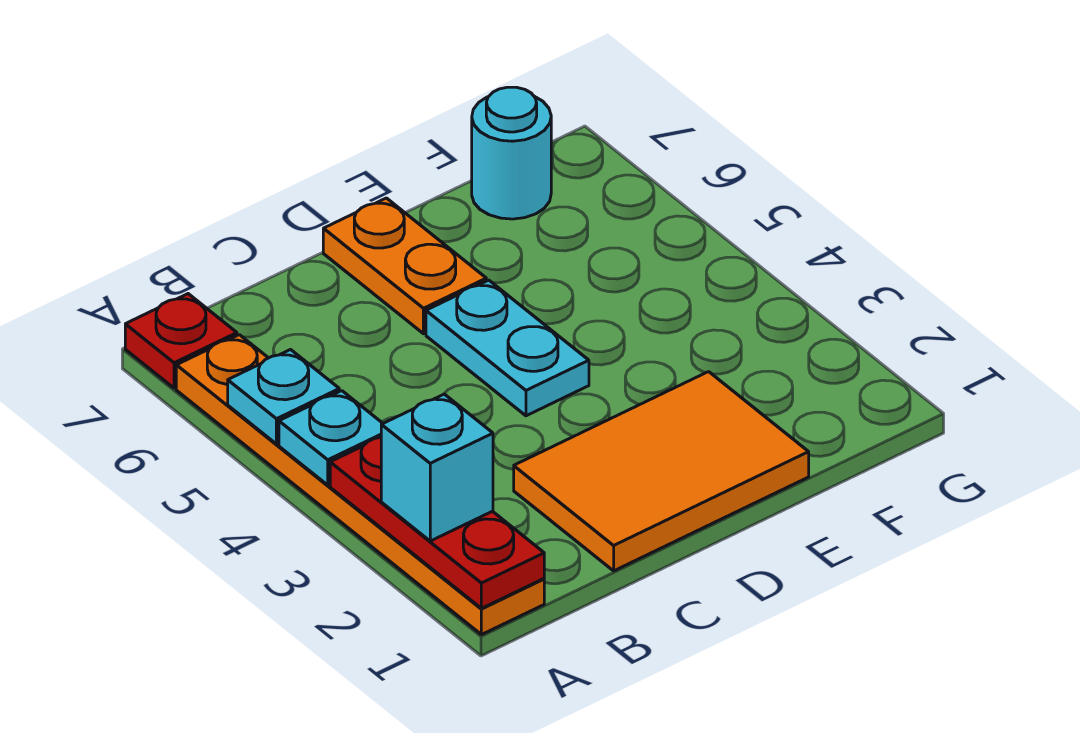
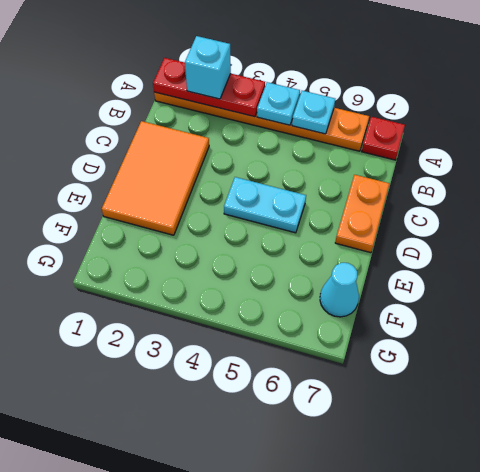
orange 1x2 plate [323,198,486,334] -> orange 1x2 plate turned to [335,175,389,253]
cyan 1x1 round brick [472,87,551,219] -> cyan 1x1 cone [320,263,359,317]

